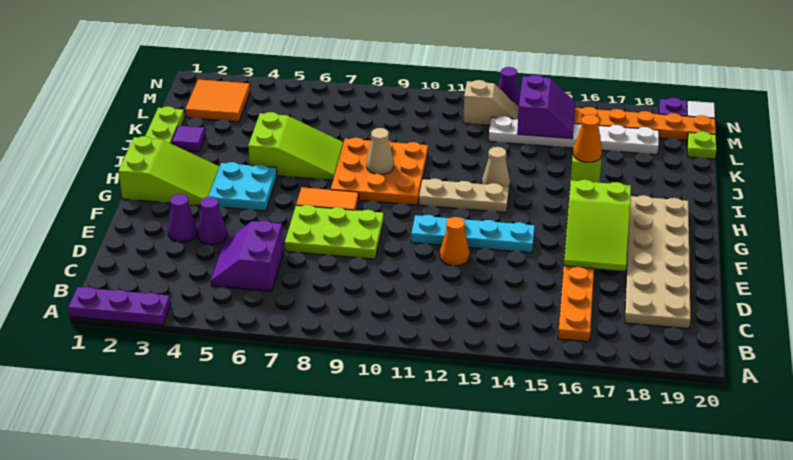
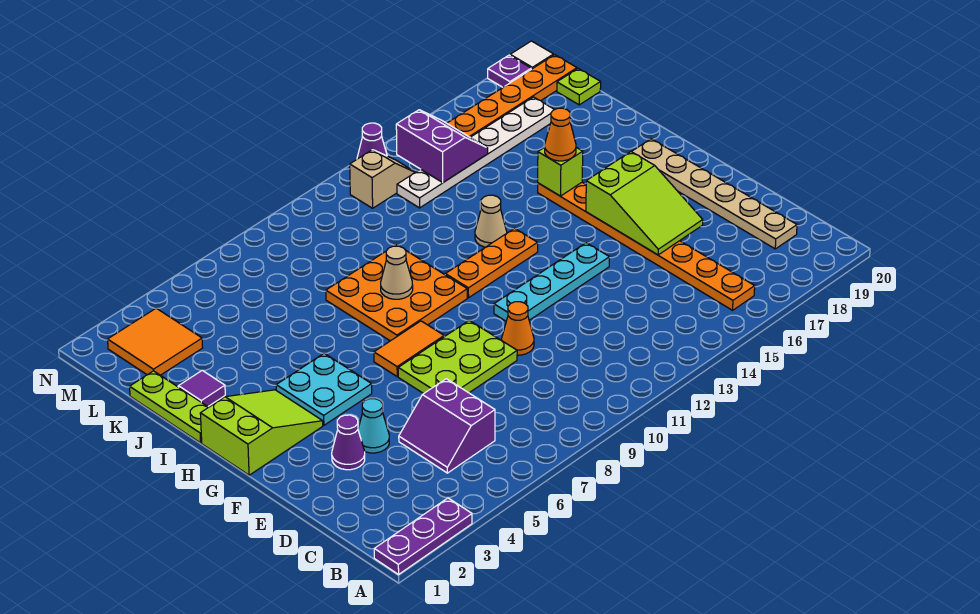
tan 2x6 plate [625,195,690,329] -> tan 1x6 plate [632,139,797,249]
purple 1x1 cone [198,196,227,245] -> cyan 1x1 cone [358,399,389,453]
orange 1x1 cone [440,217,469,266] -> orange 1x1 cone moved to [502,302,534,355]
tan 1x3 plate [419,178,509,212] -> orange 1x3 plate [445,228,538,298]
lime 2x3 slope [248,112,343,180] -> none

